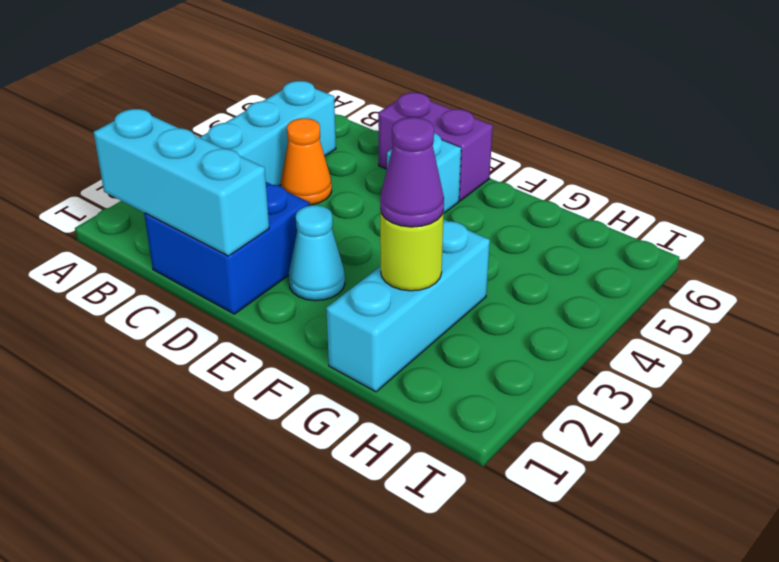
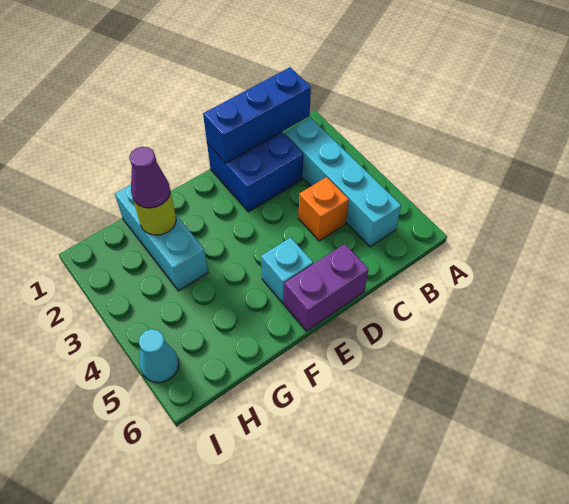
cyan 1x3 brick [94,109,269,256] -> blue 1x3 brick [203,67,311,163]
orange 1x1 cone [281,118,332,205] -> orange 1x1 brick [299,177,349,241]
cyan 1x1 cone [289,205,345,301] -> cyan 1x1 cone moved to [139,329,179,383]

